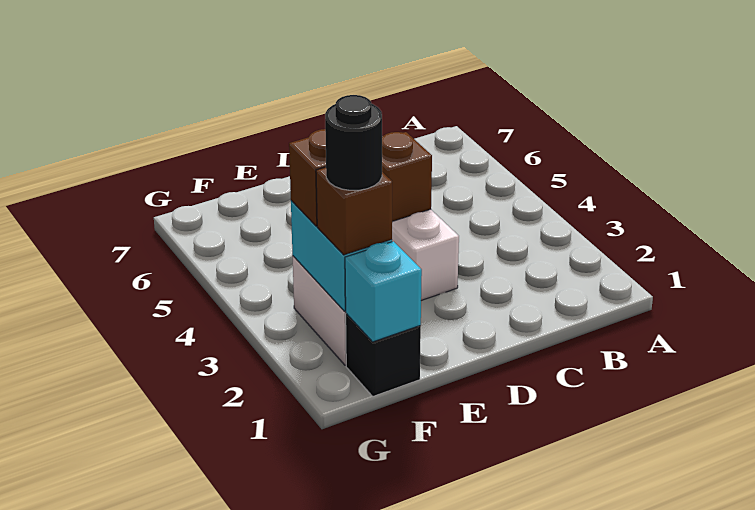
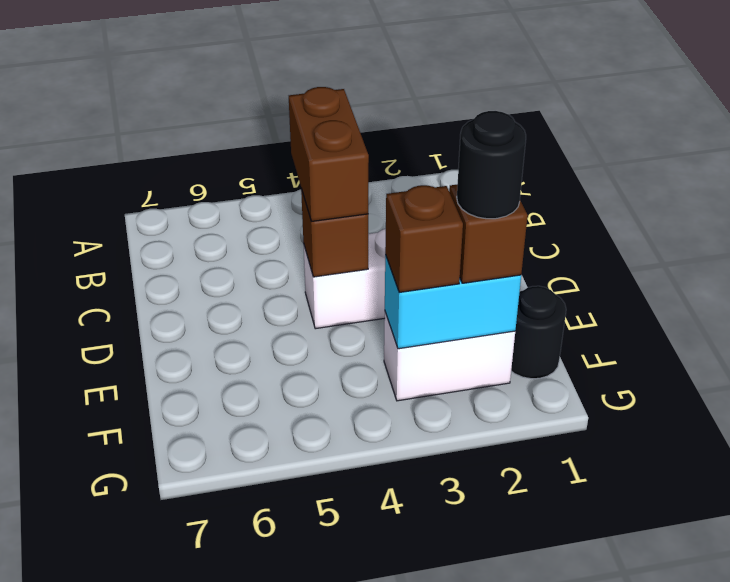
none -> brown 1x2 brick [289,87,369,221]
black 1x1 brick [346,314,421,396] -> black 1x1 round brick [511,286,566,379]
cyan 1x1 brick [345,241,422,342] -> none

